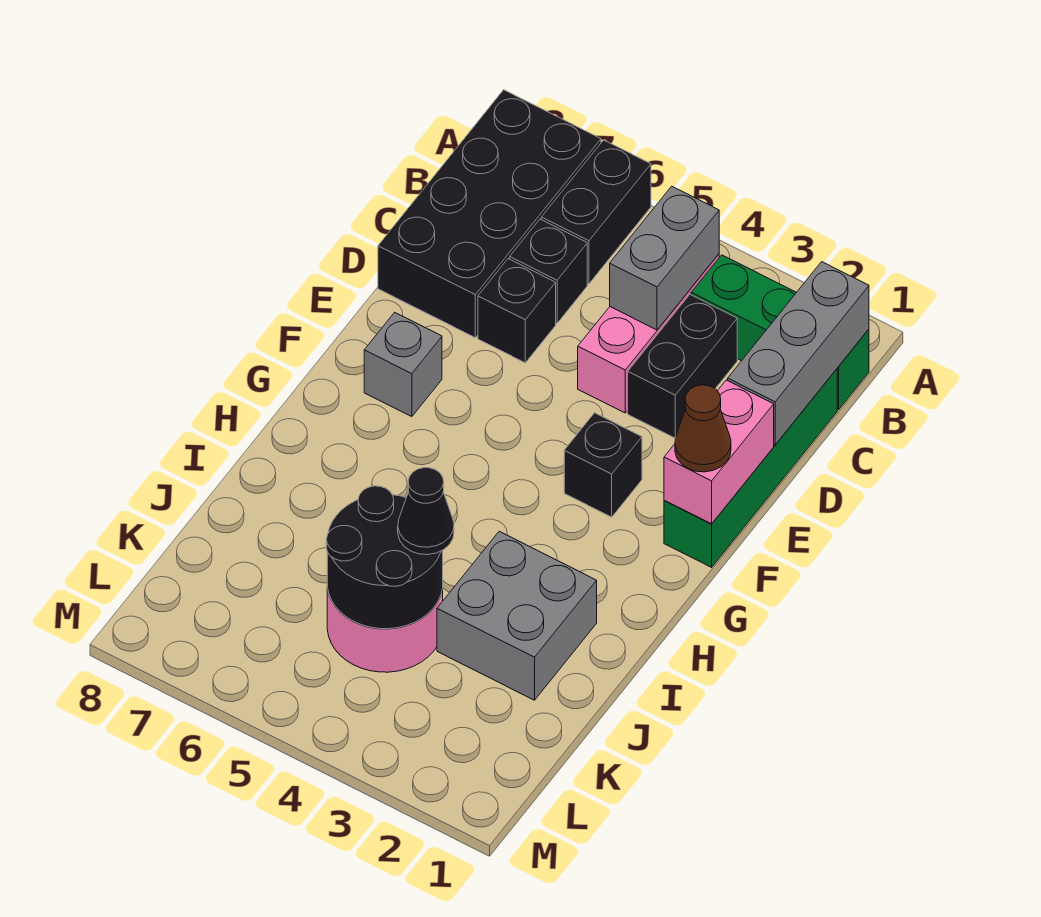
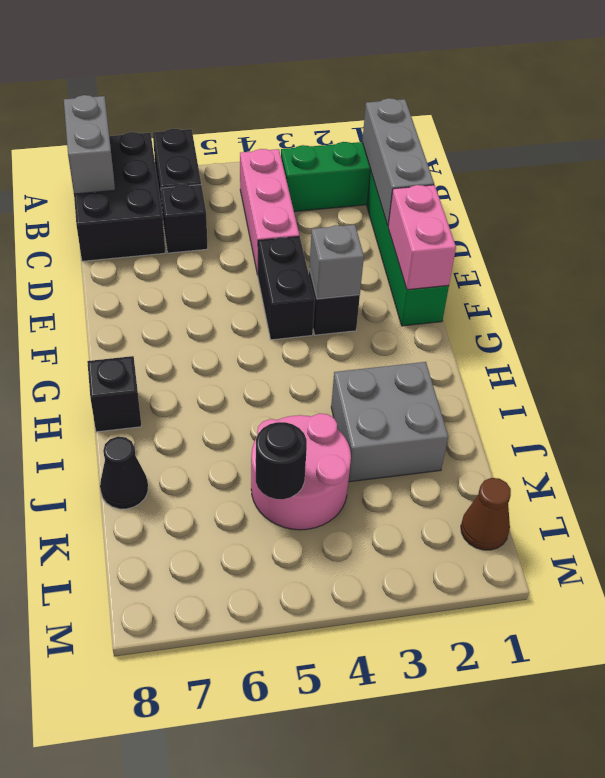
black 2x4 brick [378,90,601,337] -> black 2x3 brick [74,132,165,261]
grey 1x2 brick [610,186,719,330] -> grey 1x2 brick moved to [64,95,115,194]
black 1x2 brick [628,295,737,438] -> black 1x2 brick moved to [258,236,315,340]
black 1x1 brick [478,259,556,363] -> black 1x1 brick moved to [87,356,141,432]
brown 1x1 cone [675,385,731,472] -> brown 1x1 cone moved to [461,478,511,550]
grey 1x1 brick [364,312,442,417] -> grey 1x1 brick moved to [309,225,364,299]
black 2x2 round brick [326,486,443,629] -> black 1x1 round brick [256,422,307,499]
black 1x1 cone [398,468,454,555] -> black 1x1 cone moved to [100,437,148,509]

